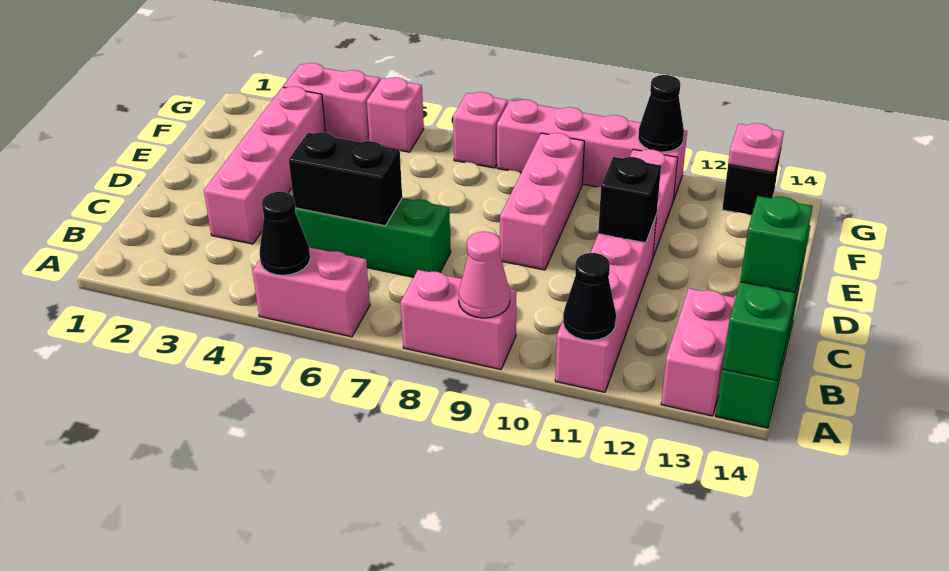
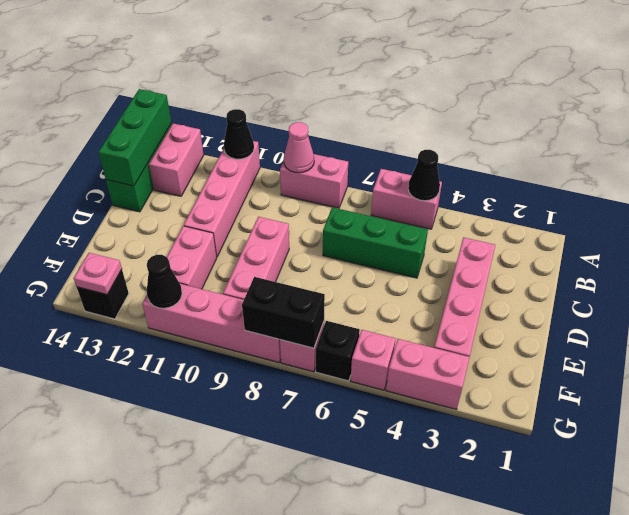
green 1x1 brick [740,196,812,292] -> none
black 1x2 brick [289,132,402,226] -> black 1x2 brick moved to [242,277,325,348]
black 1x1 brick [598,157,661,243] -> black 1x1 brick moved to [316,321,360,381]

